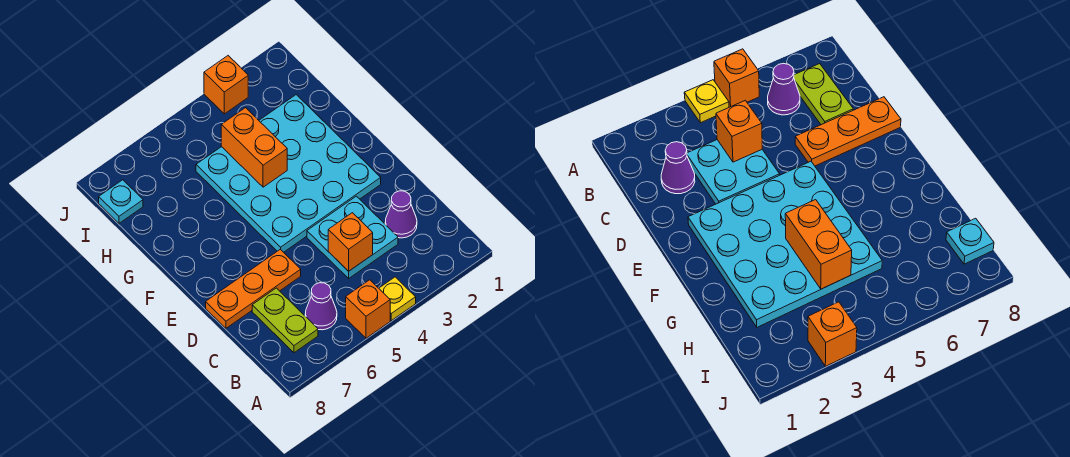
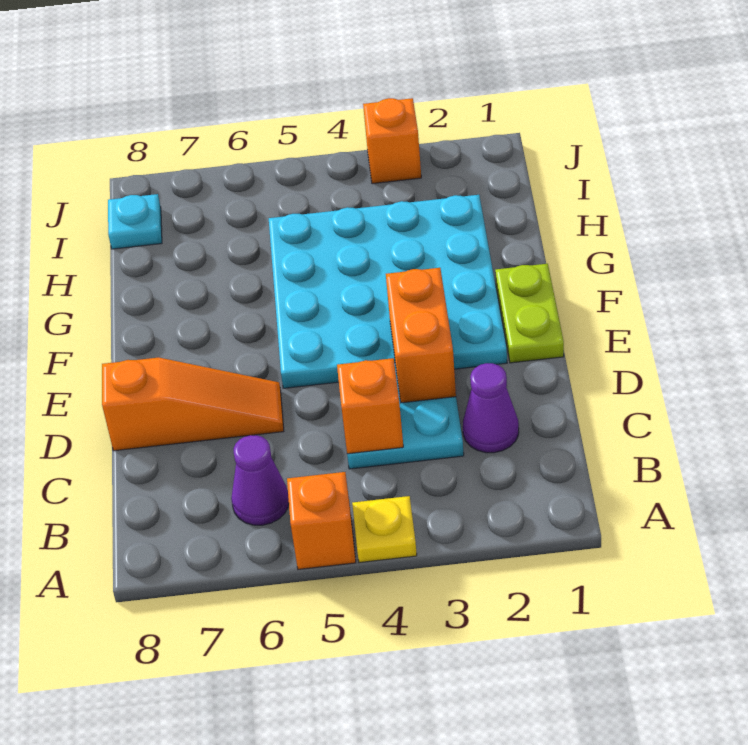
lime 1x2 plate [252,288,318,353] -> lime 1x2 plate moved to [495,264,564,363]
orange 1x3 plate [206,249,301,328] -> orange 1x3 slope [102,358,284,451]
orange 1x2 brick [221,108,287,187] -> orange 1x2 brick moved to [386,268,456,403]

